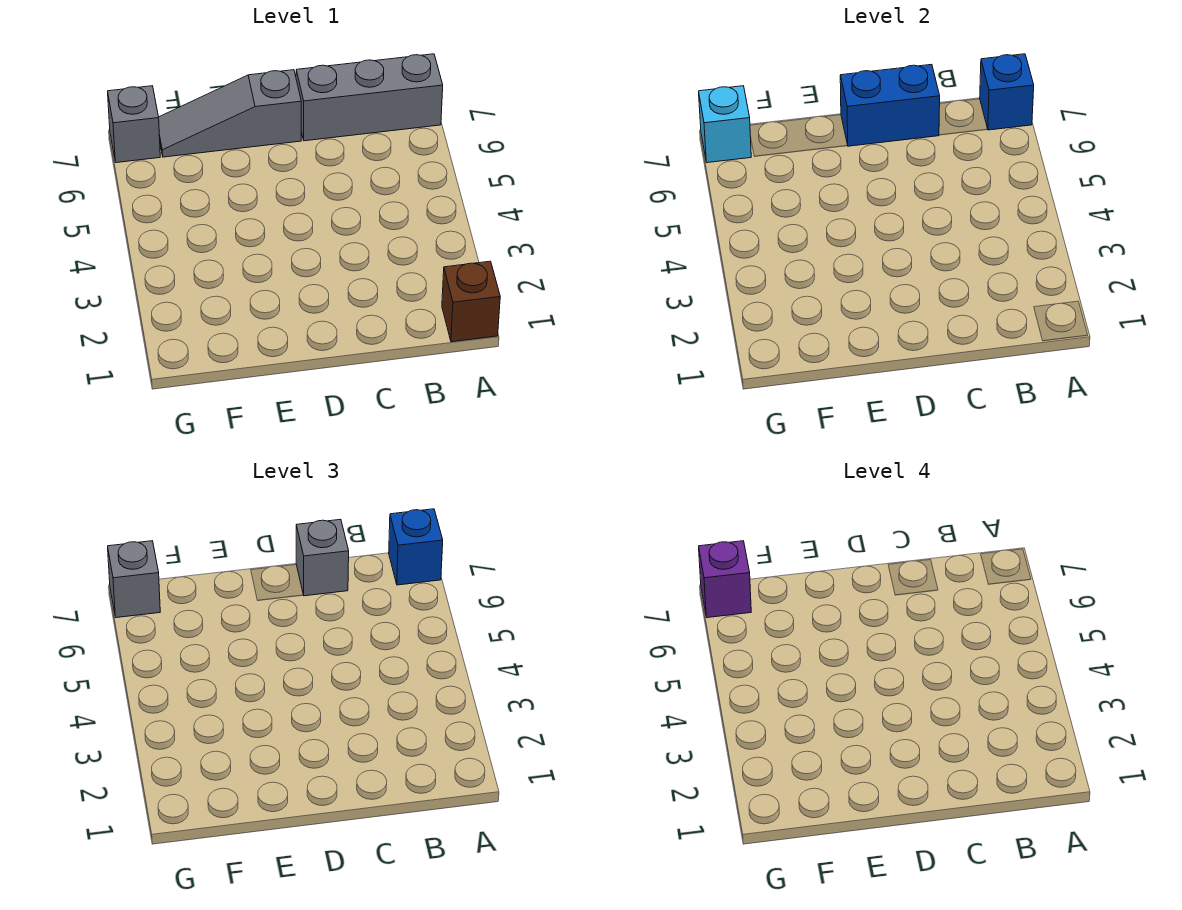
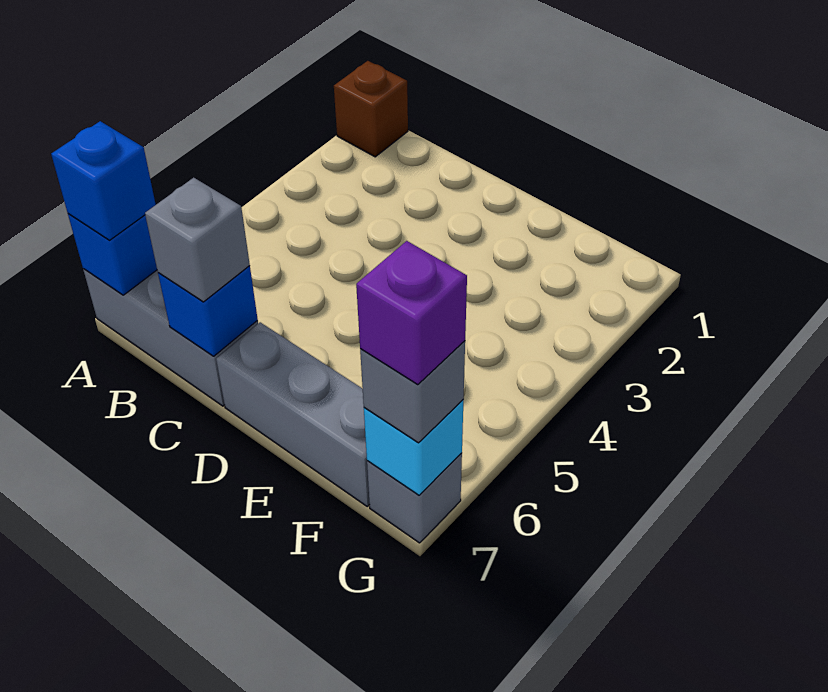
blue 1x2 brick [840,64,940,146] -> blue 1x1 brick [158,266,258,356]
grey 1x3 slope [159,70,301,157] -> grey 1x3 brick [216,322,370,506]

